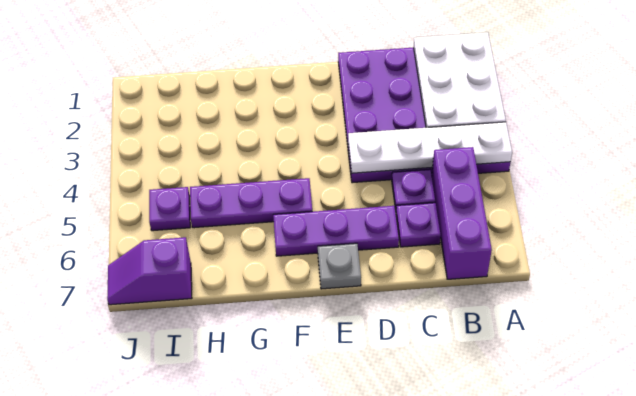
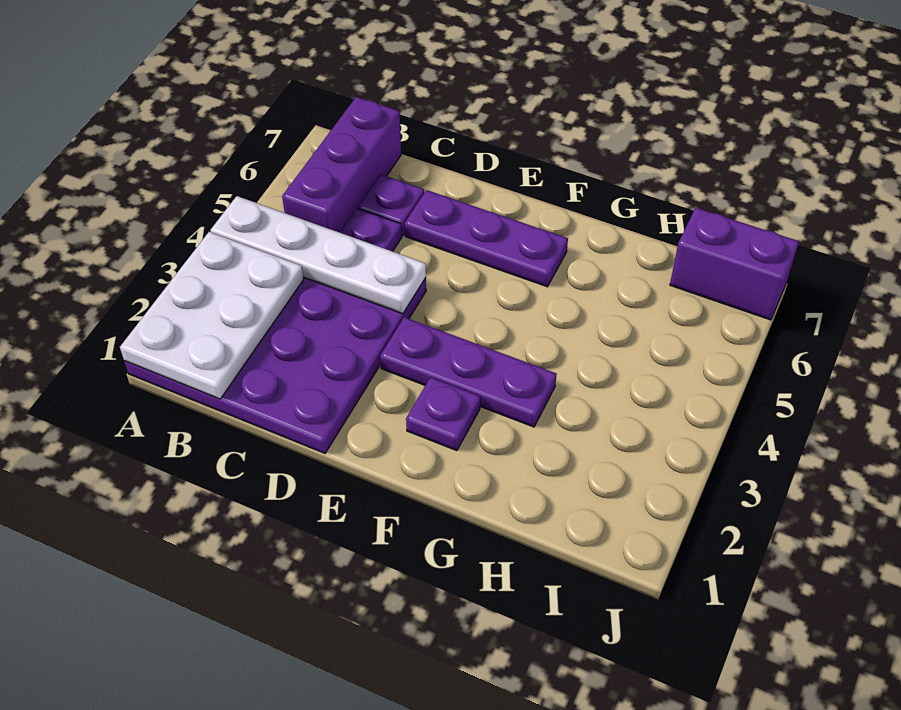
grey 1x1 plate [318,243,361,289] -> none
purple 1x3 plate [190,178,312,228] -> purple 1x3 plate moved to [380,317,557,427]
purple 1x1 plate [149,187,190,231] -> purple 1x1 plate moved to [406,377,480,451]
purple 1x2 slope [107,237,192,305] -> purple 1x2 brick [670,208,799,320]

